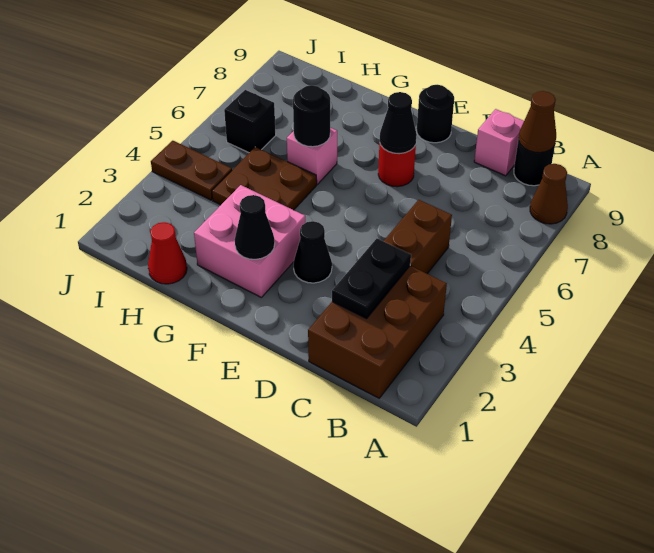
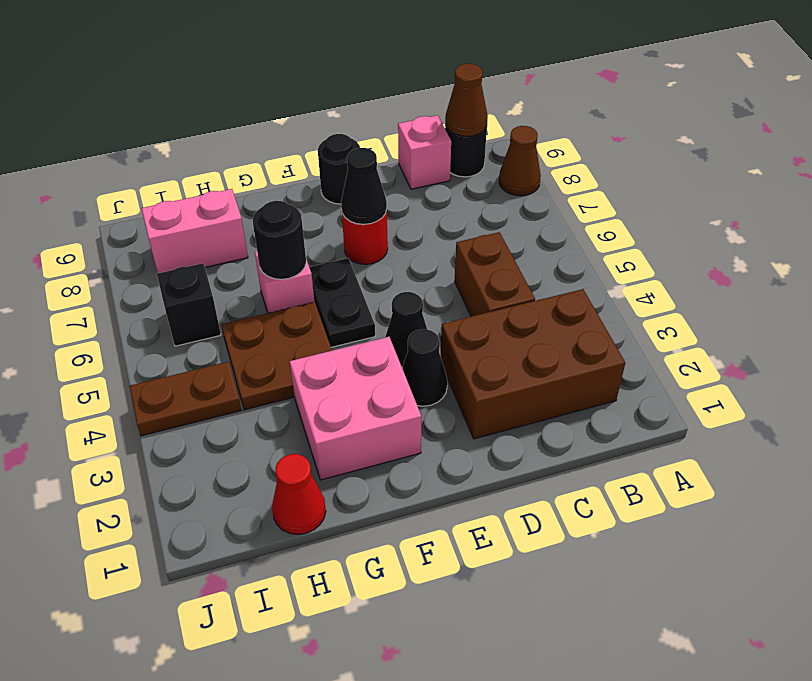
brown 2x3 brick [308,266,447,398] -> brown 2x3 brick turned to [441,289,625,439]
black 1x2 plate [332,239,411,319] -> black 1x2 plate moved to [309,258,375,347]
black 1x1 cone [235,195,275,259] -> black 1x1 cone moved to [385,292,427,367]
none -> pink 1x2 brick [141,189,248,273]

